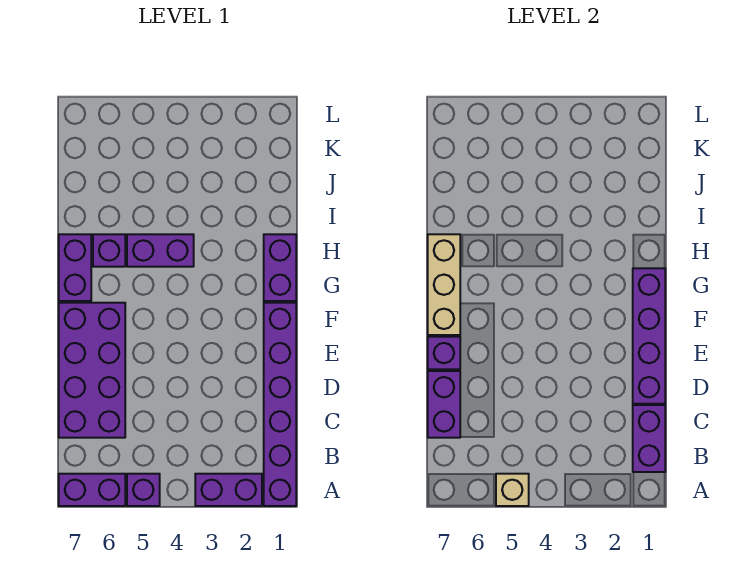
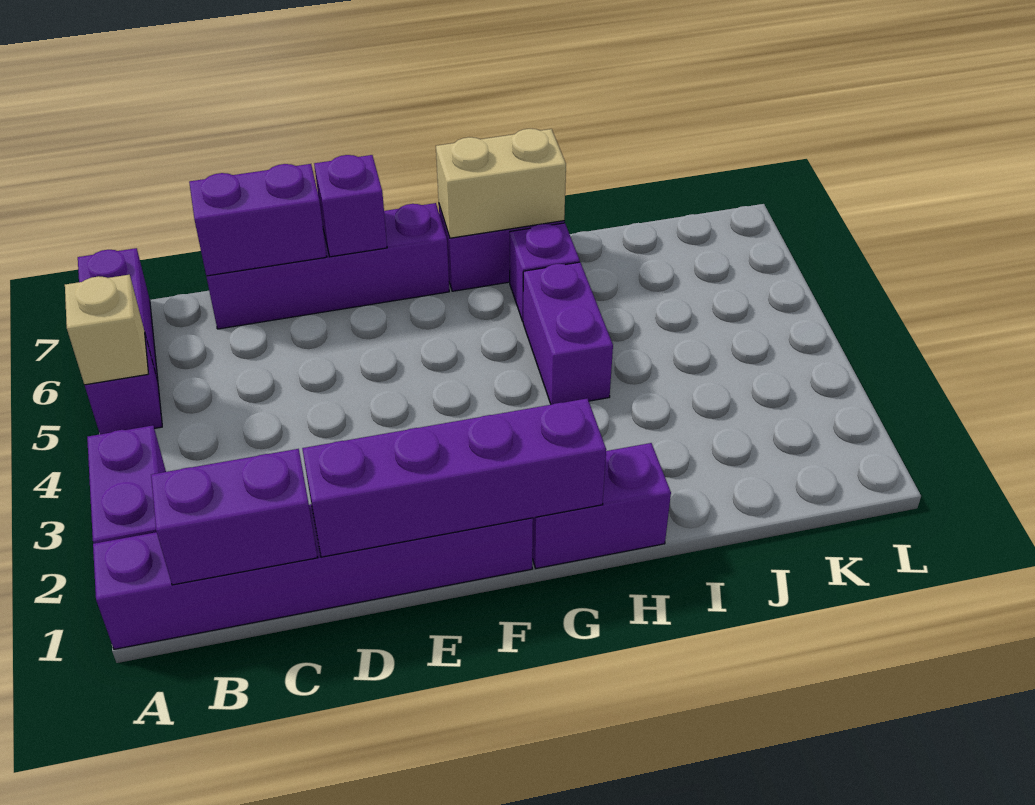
purple 2x4 brick [59,303,125,438] -> purple 1x4 brick [206,203,449,329]
tan 1x3 brick [428,234,460,335] -> tan 1x2 brick [436,129,566,238]

